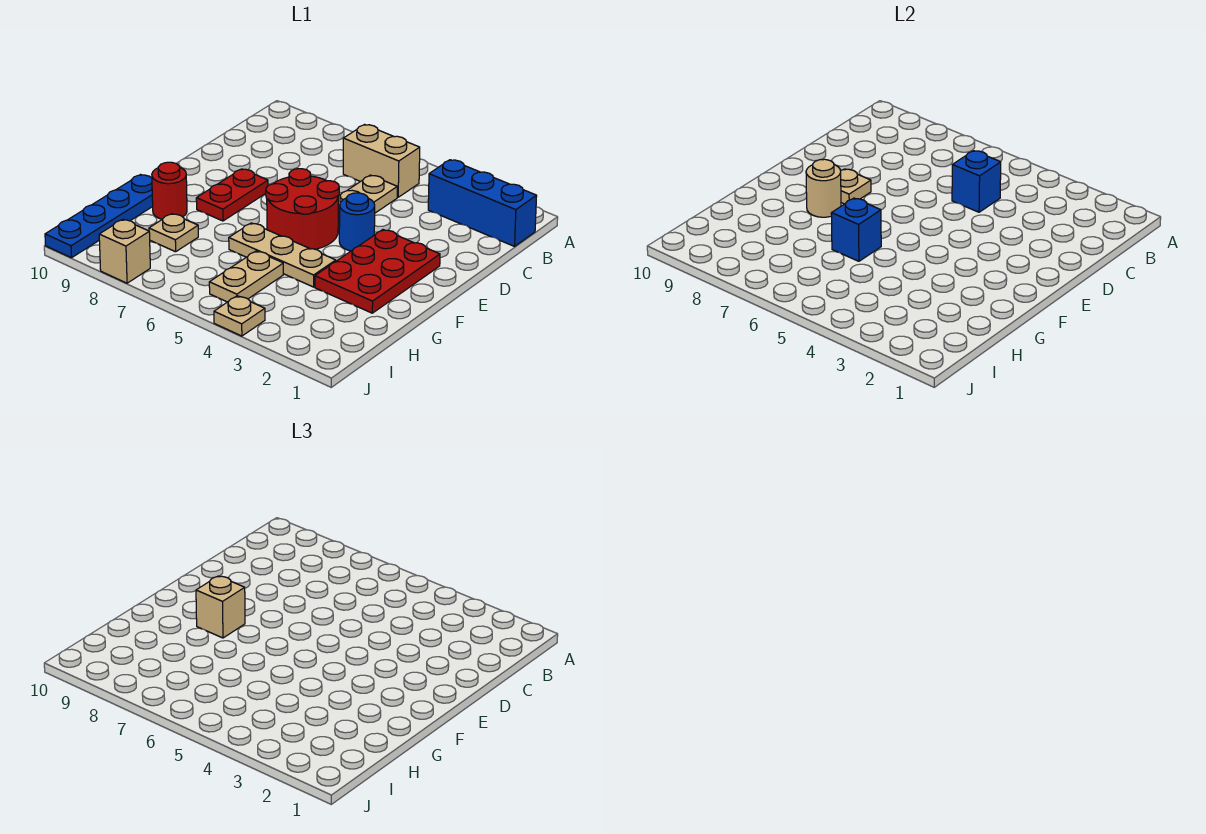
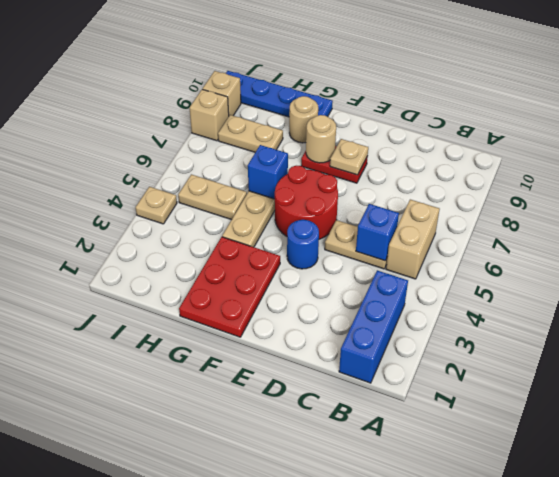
red 2x3 plate [315,230,440,313] -> red 2x3 plate turned to [179,237,280,337]
tan 1x1 brick [196,576,245,638] -> tan 1x1 brick moved to [203,71,241,116]
red 1x1 round brick [152,162,187,219] -> tan 1x1 round brick [289,96,318,143]
tan 1x1 plate [149,214,198,252] -> tan 1x2 plate [218,115,283,152]

